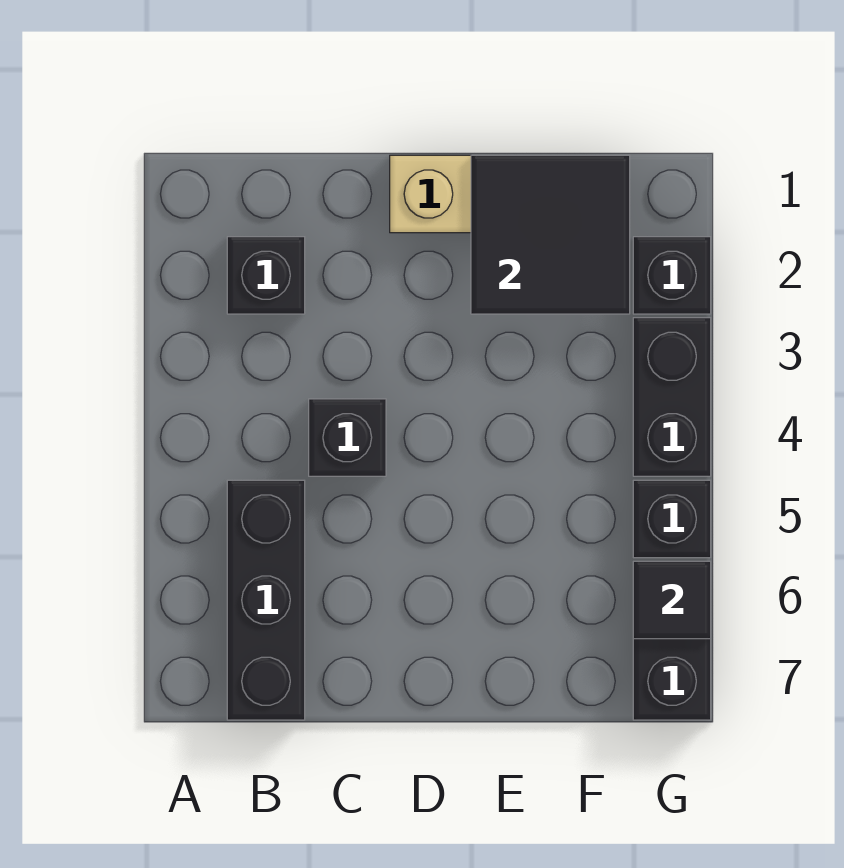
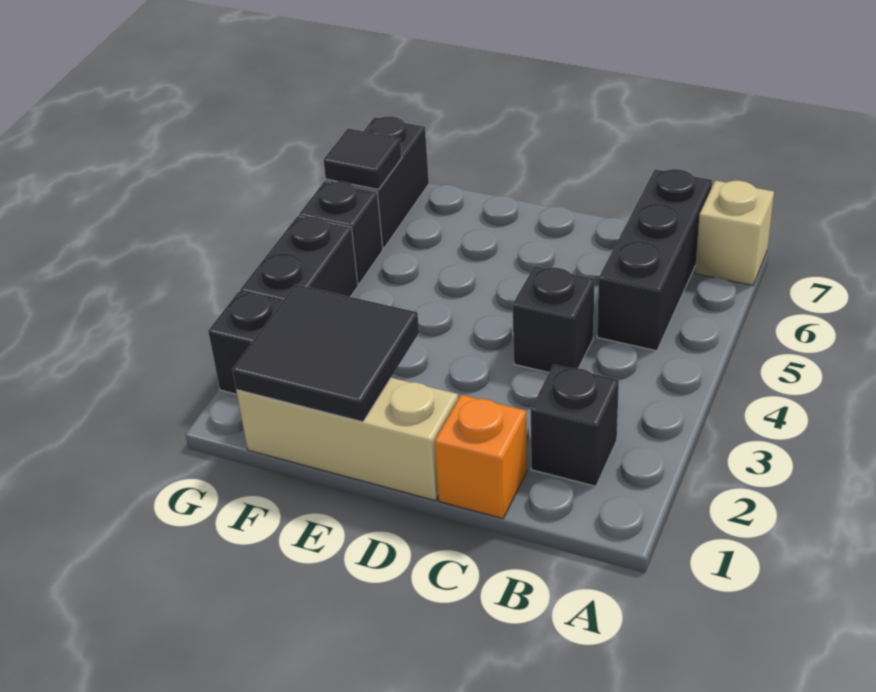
none -> tan 1x1 brick [695,181,774,285]
none -> orange 1x1 brick [435,395,527,519]

